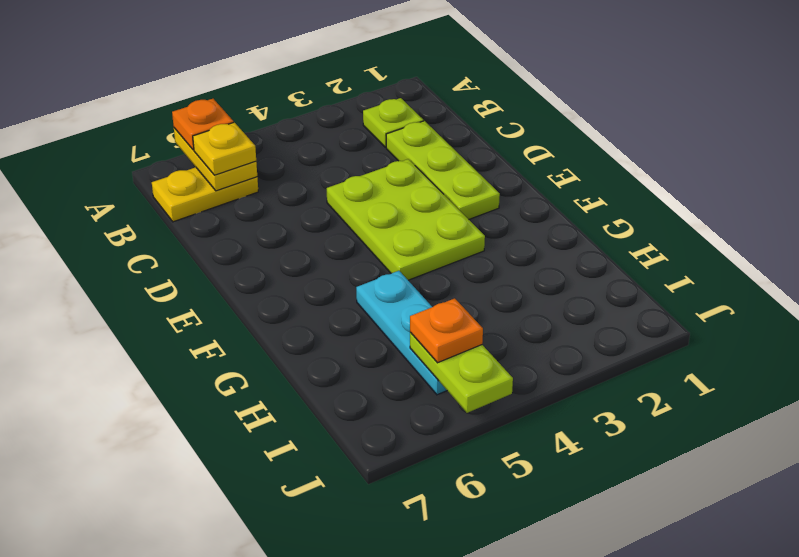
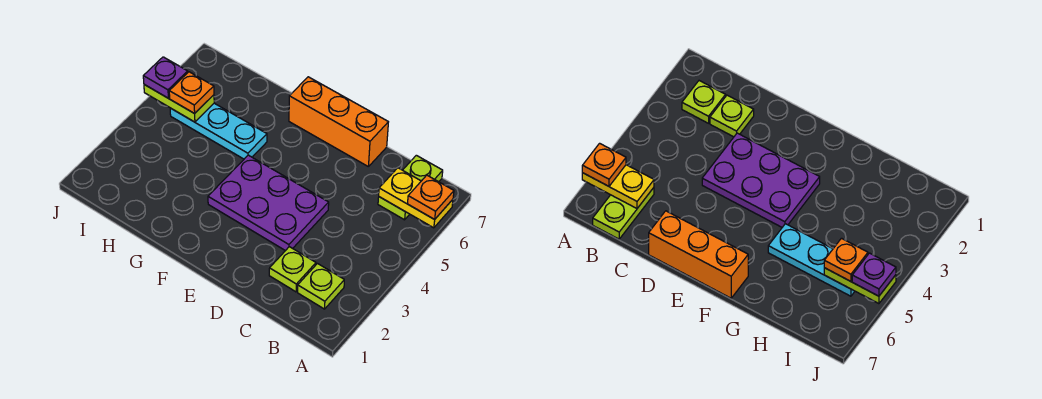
yellow 1x2 plate [152,167,258,222] -> lime 1x2 plate [378,155,443,220]
yellow 1x1 plate [193,122,256,175] -> none
lime 1x3 plate [386,121,500,219] -> lime 1x1 plate [269,247,316,292]
lime 2x3 plate [327,159,485,280] -> purple 2x3 plate [208,155,329,251]
none -> orange 1x3 brick [289,77,388,166]
none -> purple 1x1 plate [143,57,188,98]

